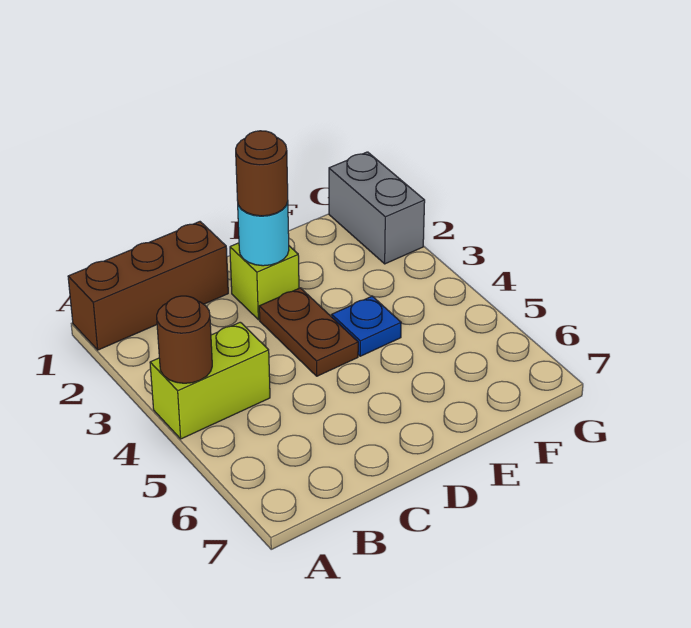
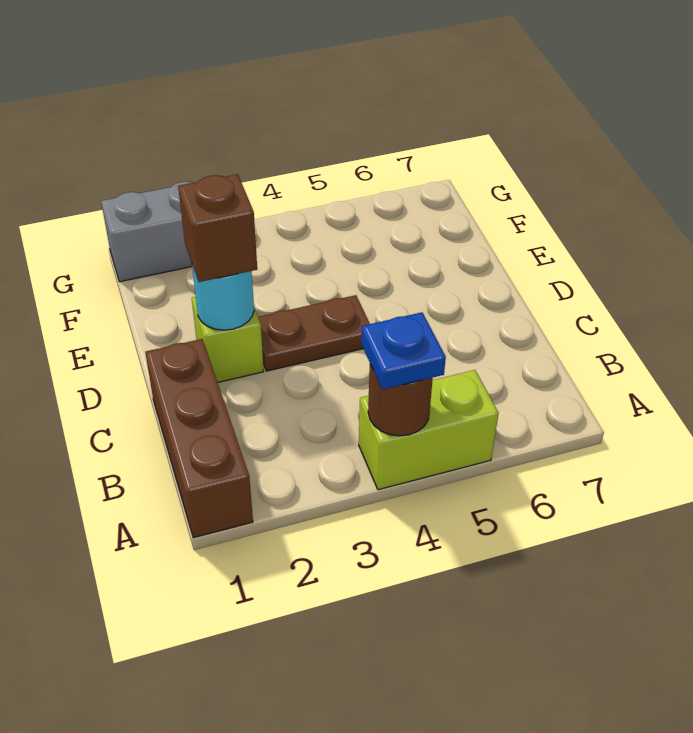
lime 1x2 brick [150,322,270,439] -> lime 1x2 brick turned to [359,370,499,490]
brown 1x1 round brick [236,131,288,216] -> brown 1x1 brick [178,174,257,282]
blue 1x1 plate [332,296,401,356] -> blue 1x1 plate moved to [361,312,446,390]

